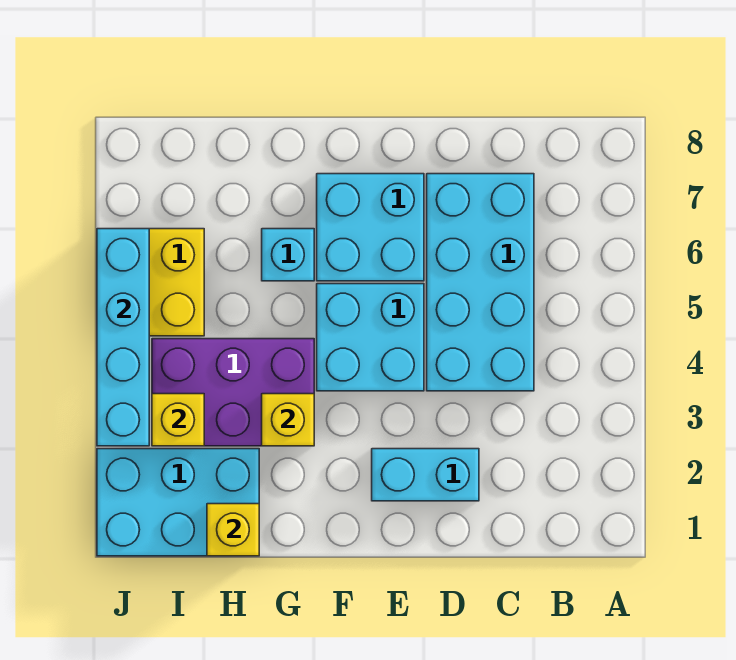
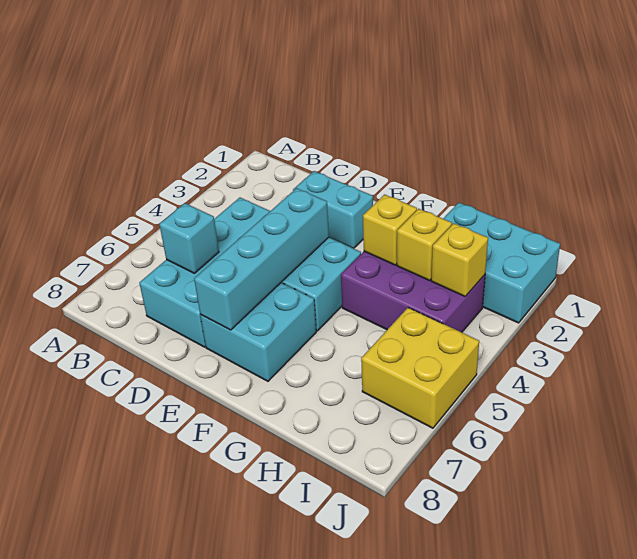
cyan 1x1 brick [262,229,314,281] -> cyan 1x1 brick moved to [159,203,219,273]
yellow 1x1 brick [207,504,259,556] -> yellow 1x1 brick moved to [397,209,452,281]
cyan 1x4 brick [97,229,149,446] -> cyan 1x4 brick moved to [194,188,329,330]

